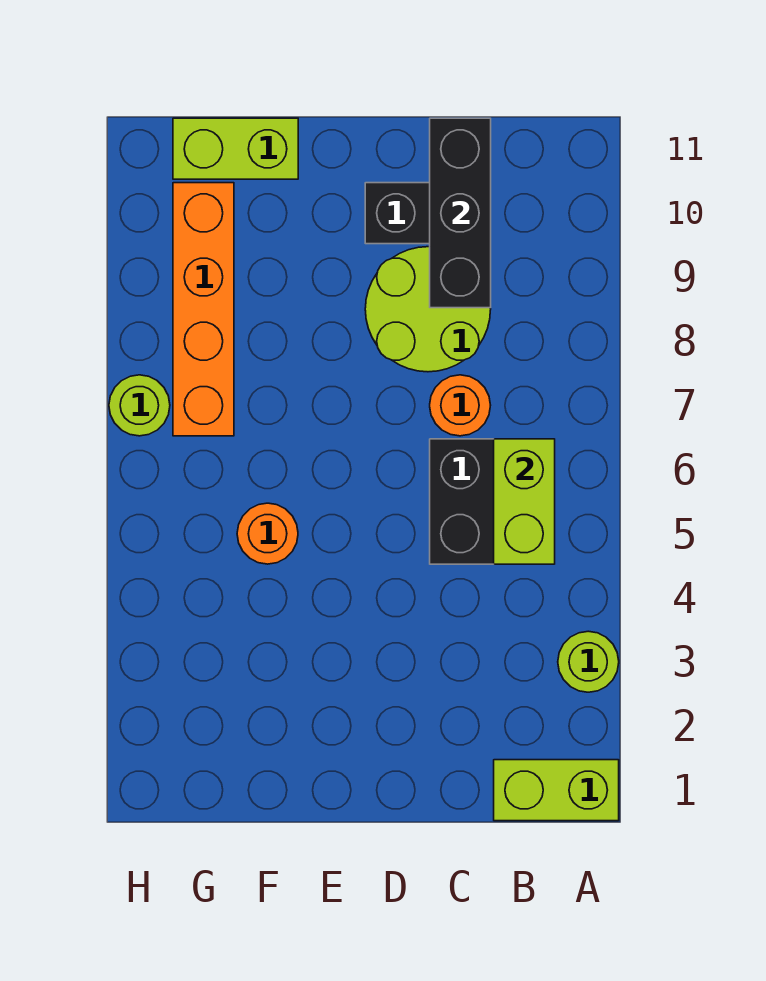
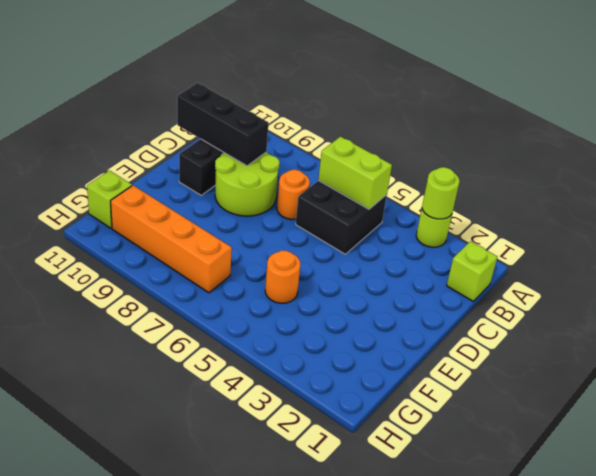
lime 1x2 brick [494,760,619,821] -> lime 1x1 brick [447,241,497,301]
lime 1x2 brick [173,118,298,179] -> lime 1x1 brick [87,171,132,228]
lime 1x1 round brick [109,375,170,436] -> lime 1x1 round brick moved to [422,167,460,219]

